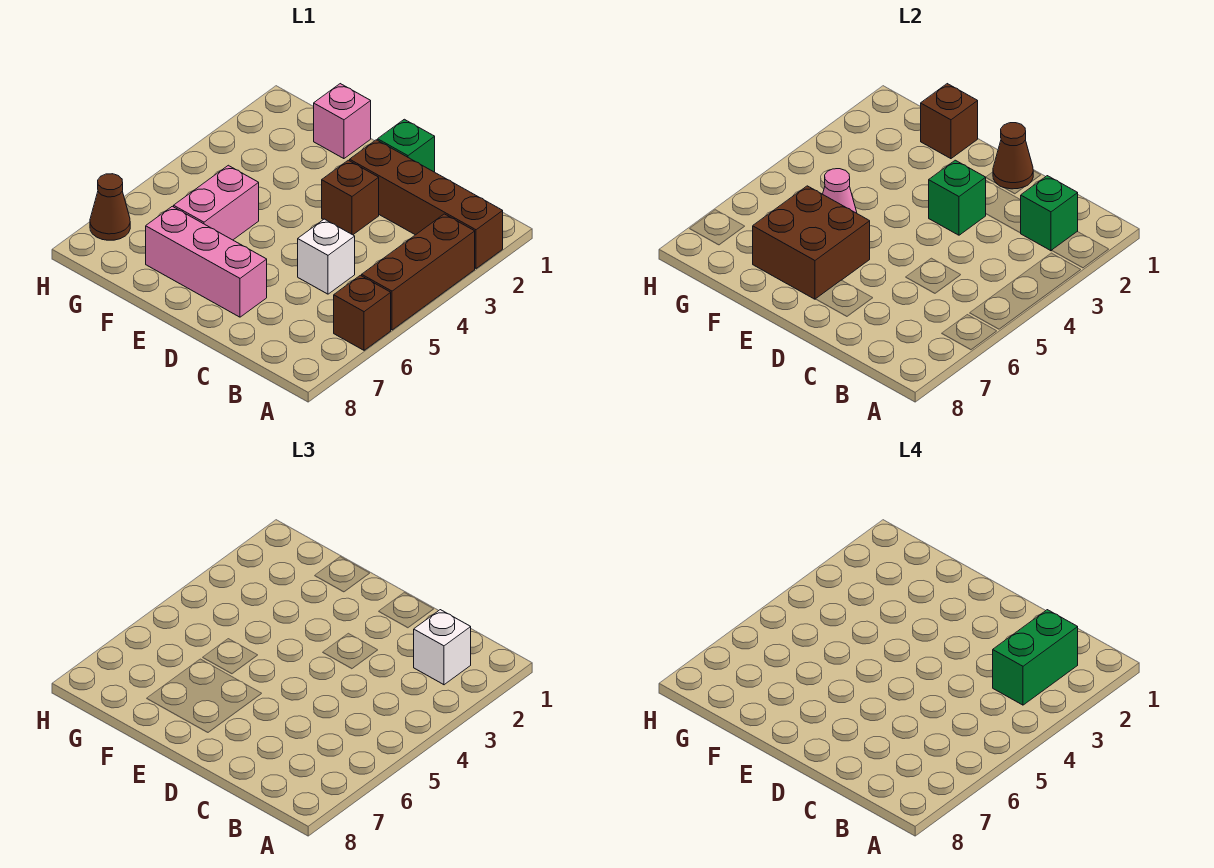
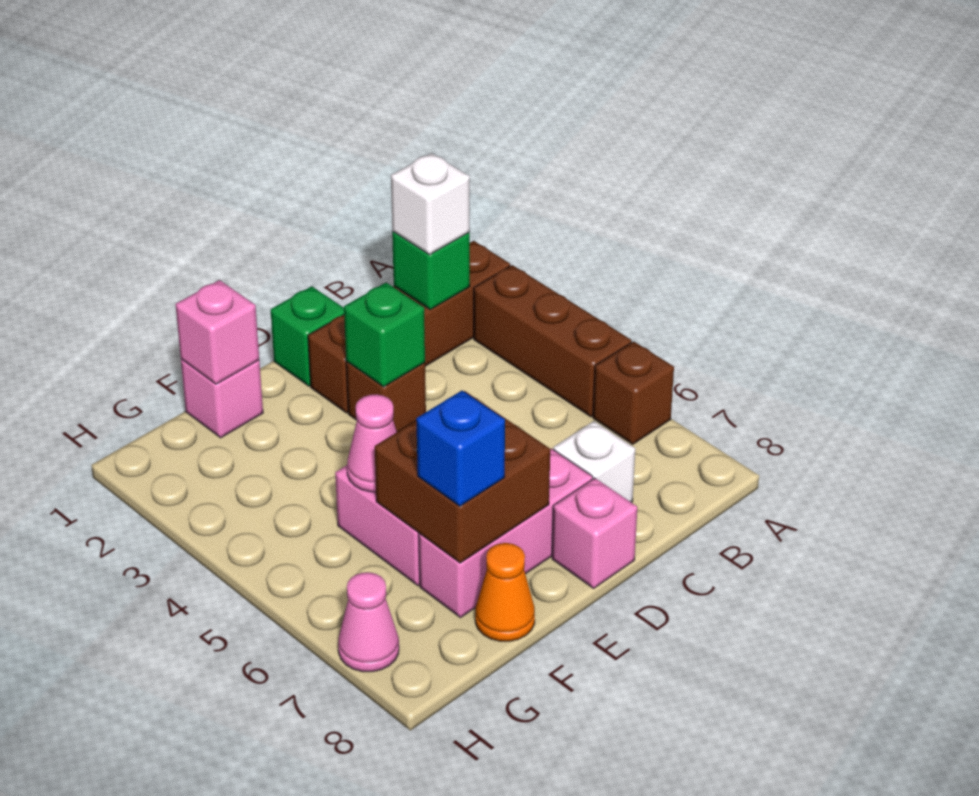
green 1x2 brick [993,610,1078,705] -> none
white 1x1 brick [298,219,355,294] -> white 1x1 brick moved to [553,421,635,502]
brown 1x1 cone [993,123,1033,189] -> none
none -> pink 1x1 brick [552,478,637,588]
brown 1x1 brick [921,84,978,159] -> pink 1x1 brick [175,280,259,384]
none -> blue 1x1 brick [416,391,505,506]
none -> orange 1x1 cone [475,543,535,641]
brown 1x1 cone [90,174,130,240] -> pink 1x1 cone [338,572,399,672]

